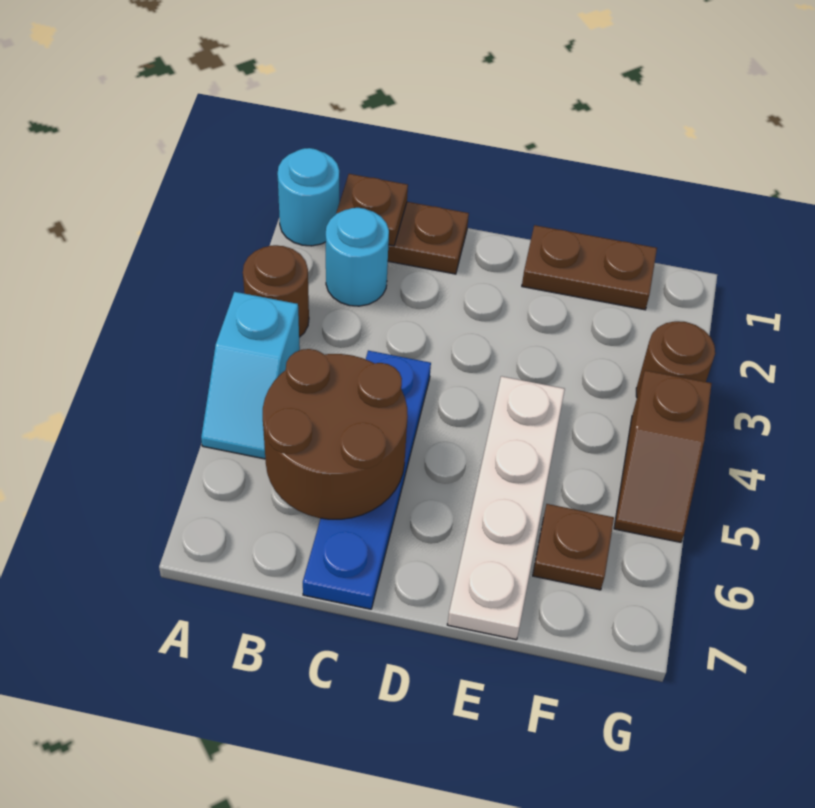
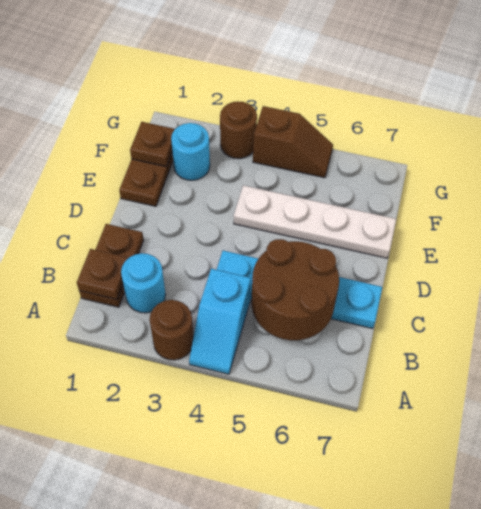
cyan 1x1 round brick [277,148,339,246] -> cyan 1x1 round brick moved to [171,123,210,180]
cyan 1x2 slope [201,292,300,459] -> cyan 1x2 slope turned to [189,269,251,374]
blue 1x4 plate [303,351,431,609] -> cyan 1x4 plate [217,251,382,329]
brown 1x1 plate [533,504,614,590] -> brown 1x1 plate moved to [130,122,175,167]

